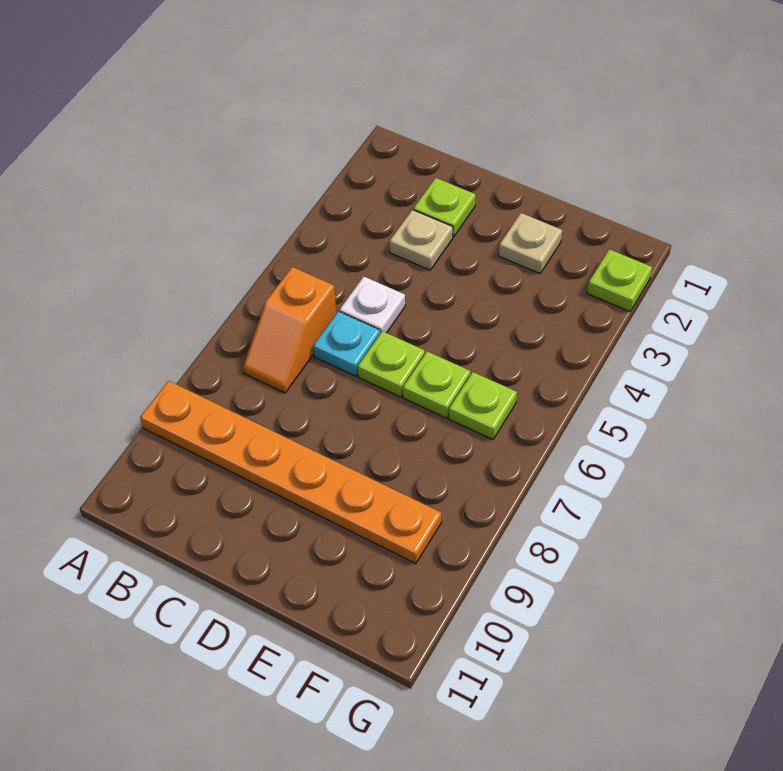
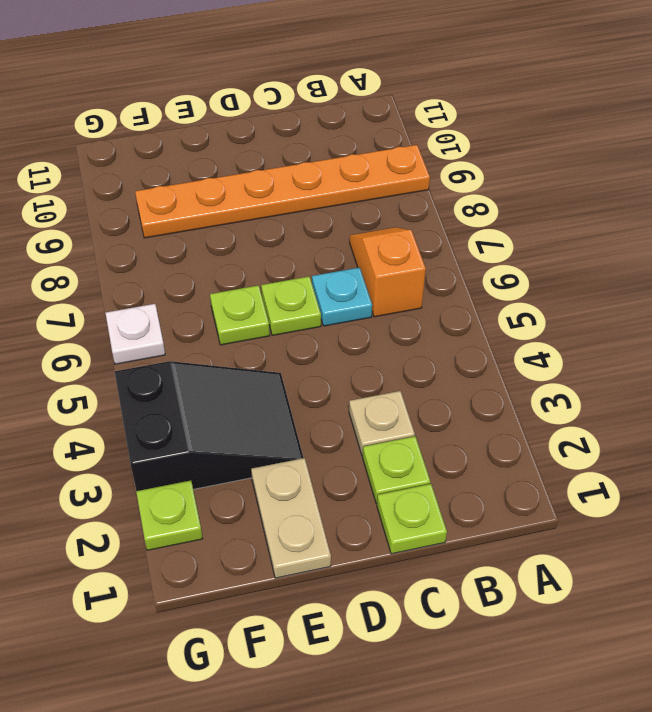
white 1x1 plate [339,277,405,333] -> white 1x1 plate moved to [106,304,165,364]
tan 1x1 plate [499,213,562,273] -> tan 1x2 plate [251,458,331,578]
none -> black 2x3 slope [115,361,303,491]
lime 1x1 plate [449,372,517,440] -> lime 1x1 plate moved to [377,484,447,554]

